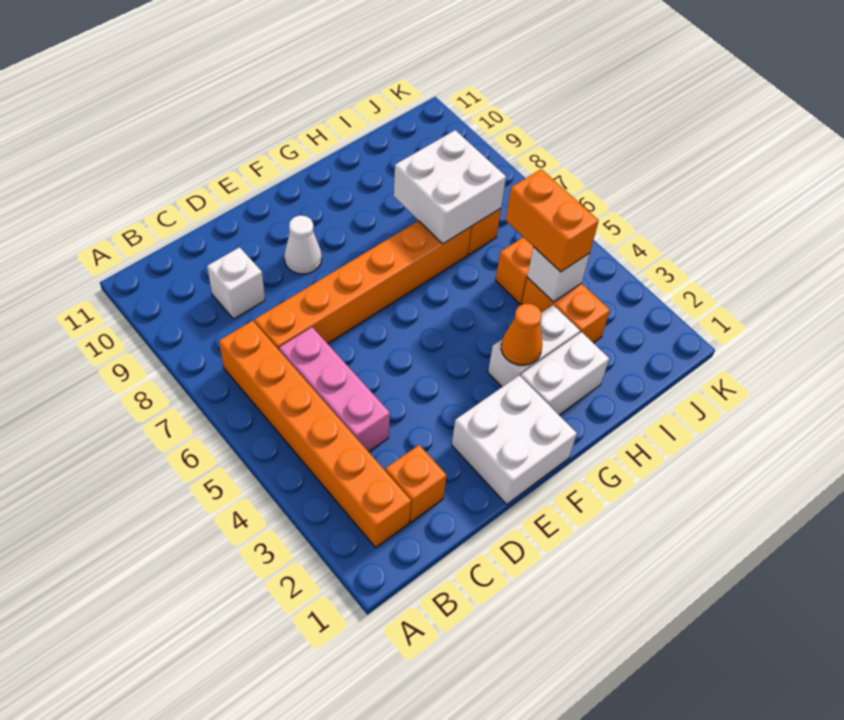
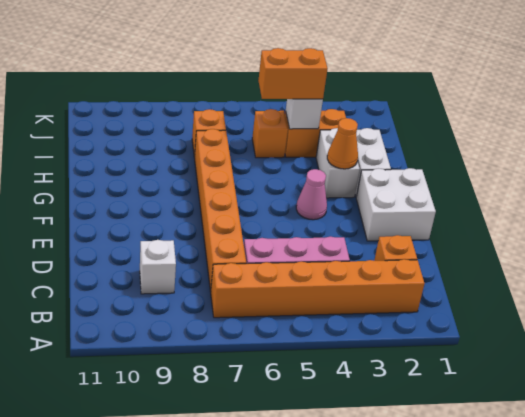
white 1x1 cone [284,215,322,274] -> none
none -> pink 1x1 cone [296,169,327,220]
white 2x2 brick [394,130,506,244] -> none

